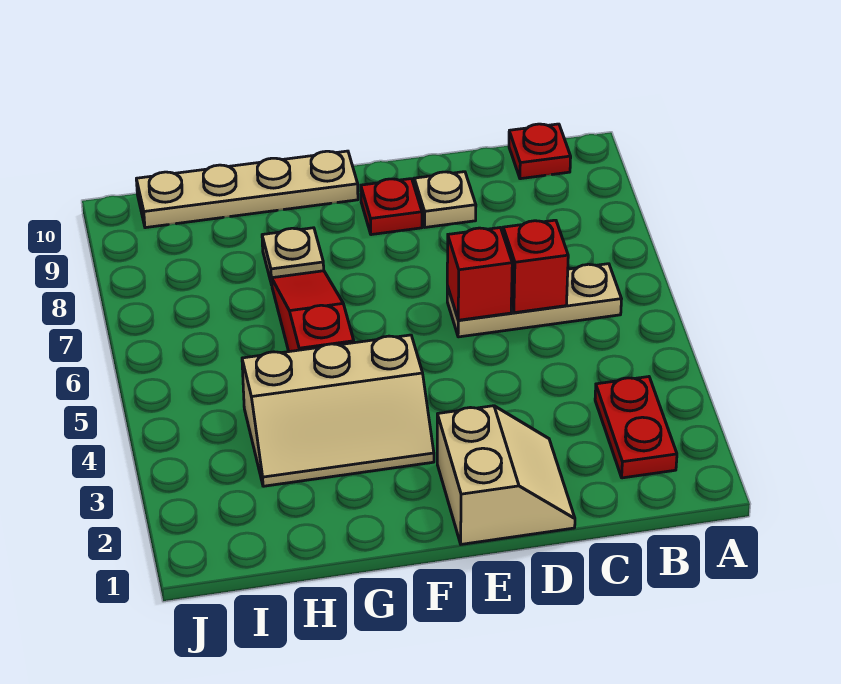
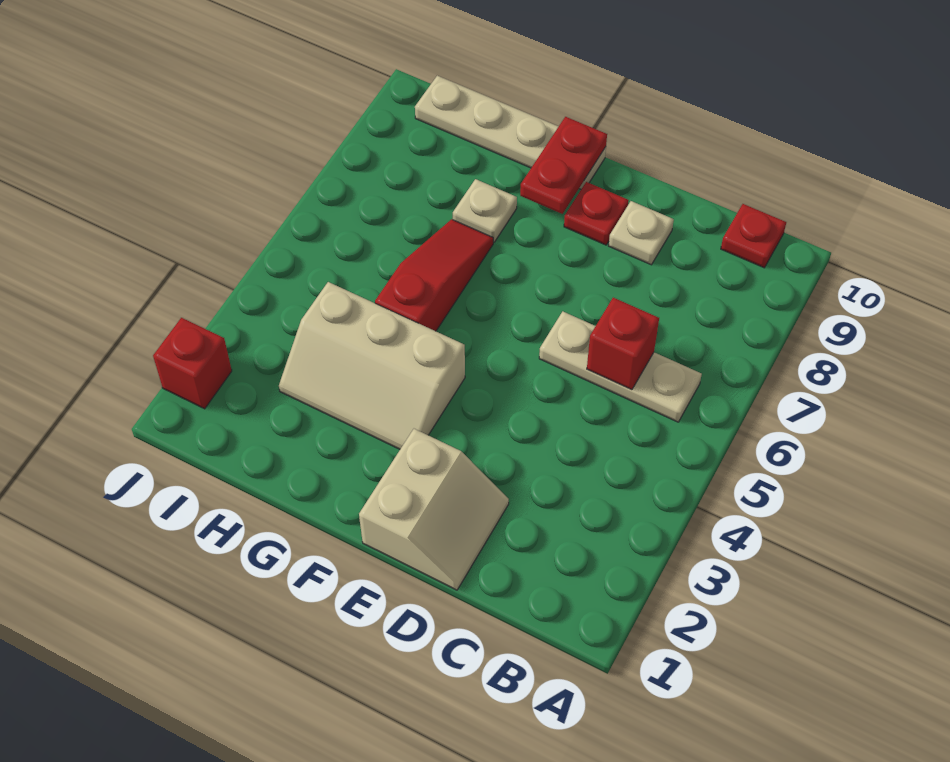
red 1x2 plate [595,377,677,478] -> red 1x2 plate moved to [520,117,607,214]
red 1x1 brick [447,228,512,320] -> red 1x1 brick moved to [153,318,232,409]

